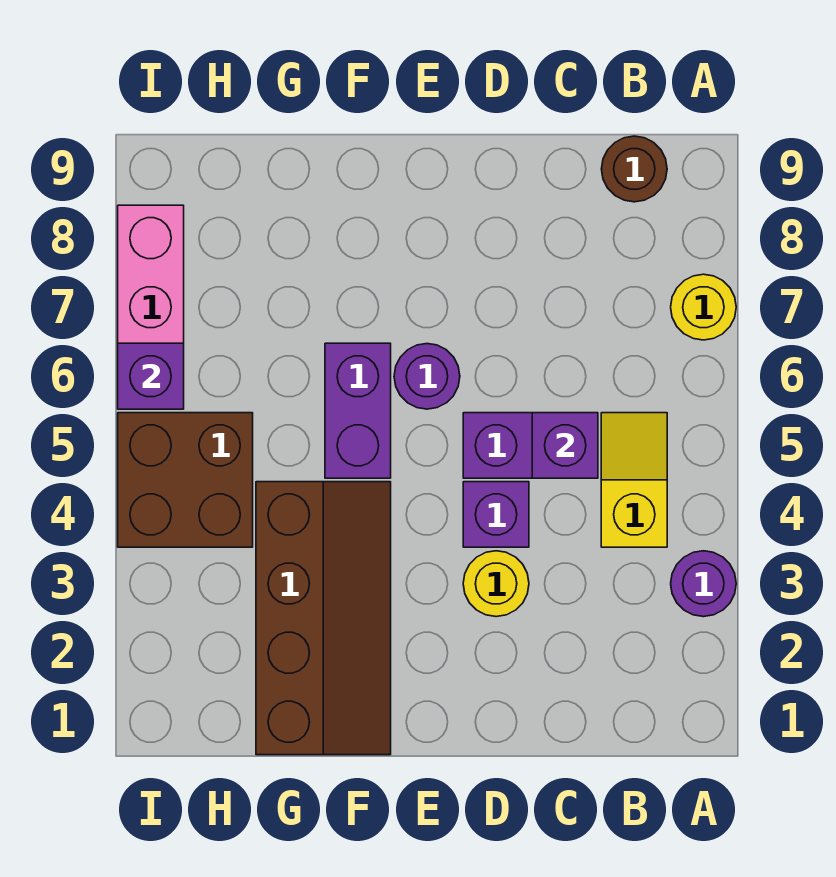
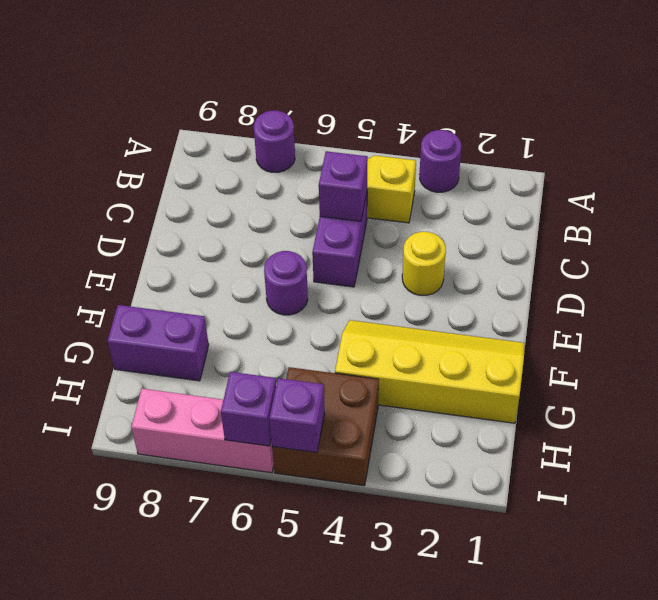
yellow 1x1 round brick [671,274,736,340] -> purple 1x1 round brick [254,110,295,172]
brown 1x1 round brick [602,136,667,202] -> none
purple 1x1 brick [463,482,529,547] -> purple 1x1 brick moved to [269,378,325,453]
brown 2x4 slope [256,482,391,755] -> yellow 2x4 slope [335,320,525,423]
purple 1x2 brick [325,343,391,478] -> purple 1x2 brick moved to [108,305,209,381]

